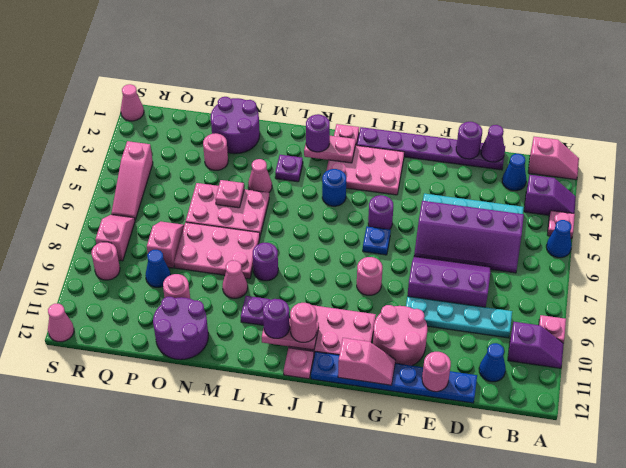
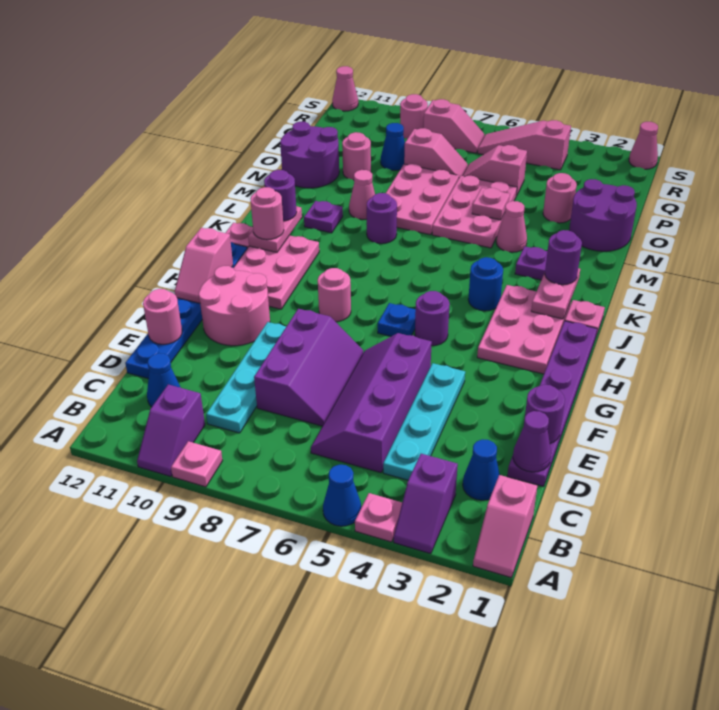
none -> pink 1x2 slope [463,145,527,196]

